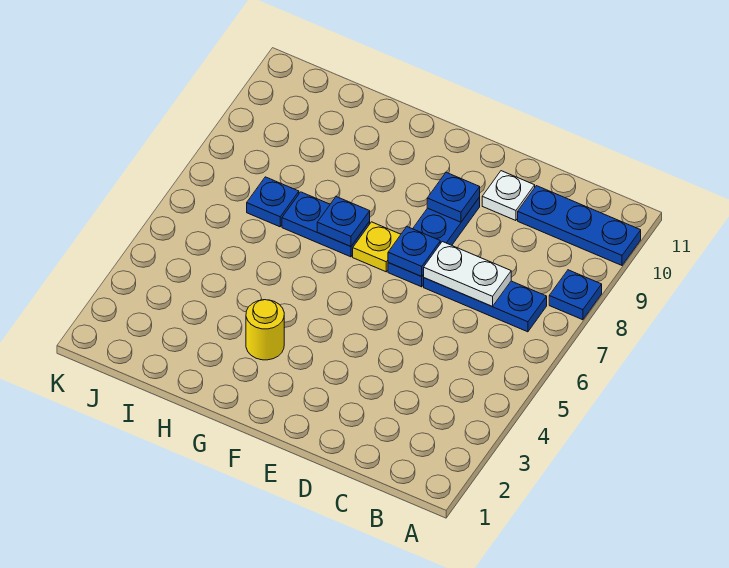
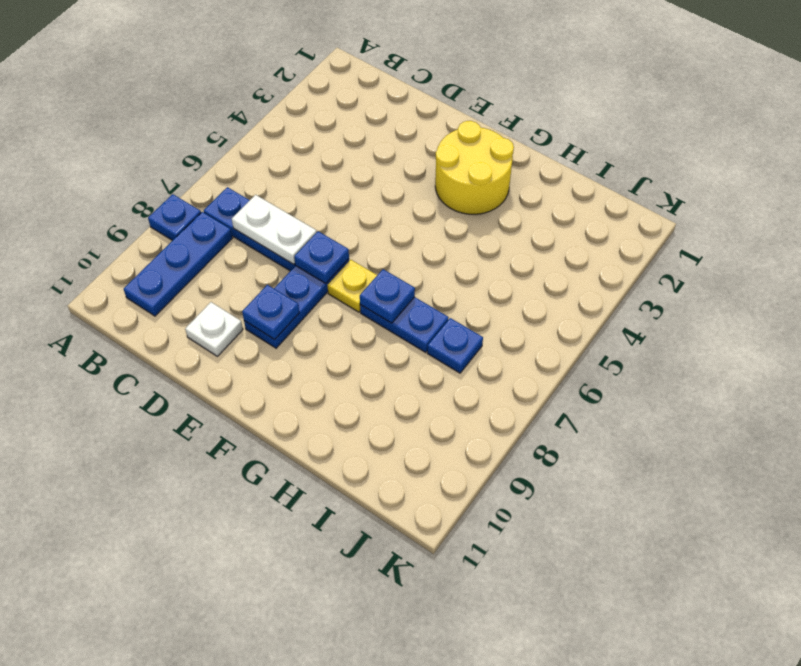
blue 1x3 plate [518,186,641,265] -> blue 1x3 plate turned to [124,212,232,316]
yellow 1x1 round brick [246,300,284,360] -> yellow 2x2 round brick [435,121,514,214]

